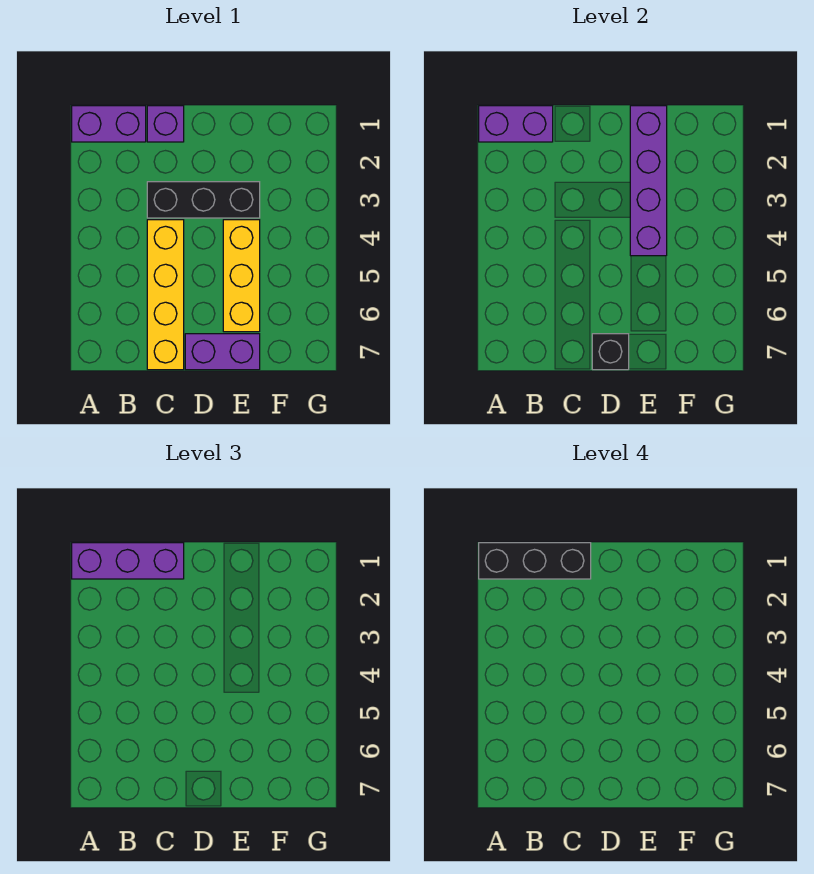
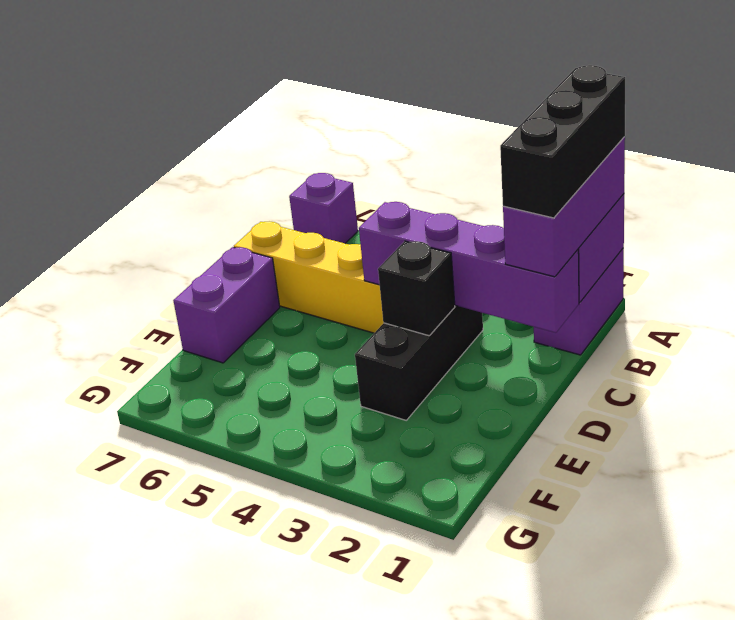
purple 1x1 brick [147,106,184,142] -> purple 1x1 brick moved to [289,173,358,243]
black 1x1 brick [592,334,629,370] -> black 1x1 brick moved to [378,241,455,336]
purple 1x4 brick [630,106,667,256] -> purple 1x4 brick moved to [359,202,579,333]
yellow 1x3 brick [223,220,260,332] -> none

